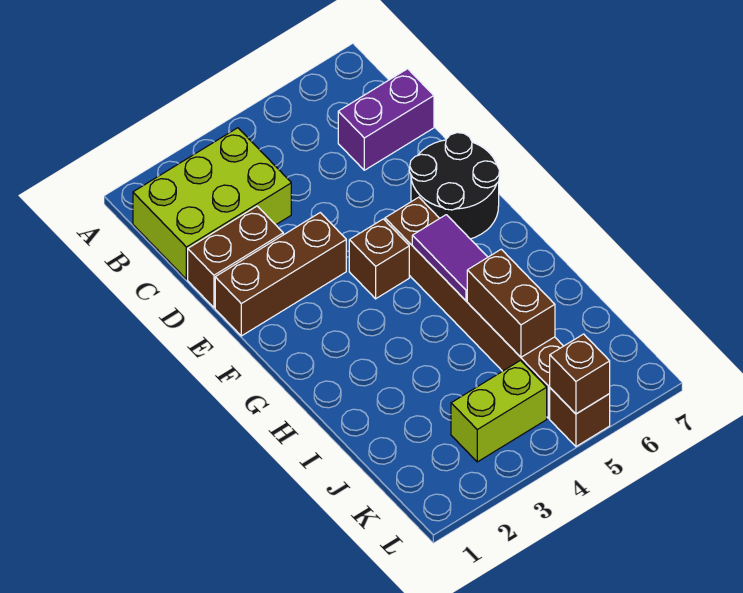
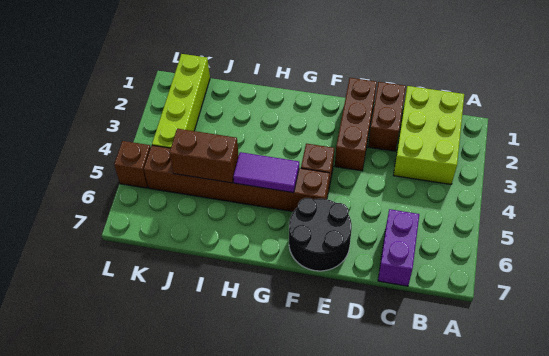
lime 1x2 brick [451,360,547,462] -> lime 1x4 brick [152,54,210,148]
brown 1x1 brick [550,334,610,414] -> none

